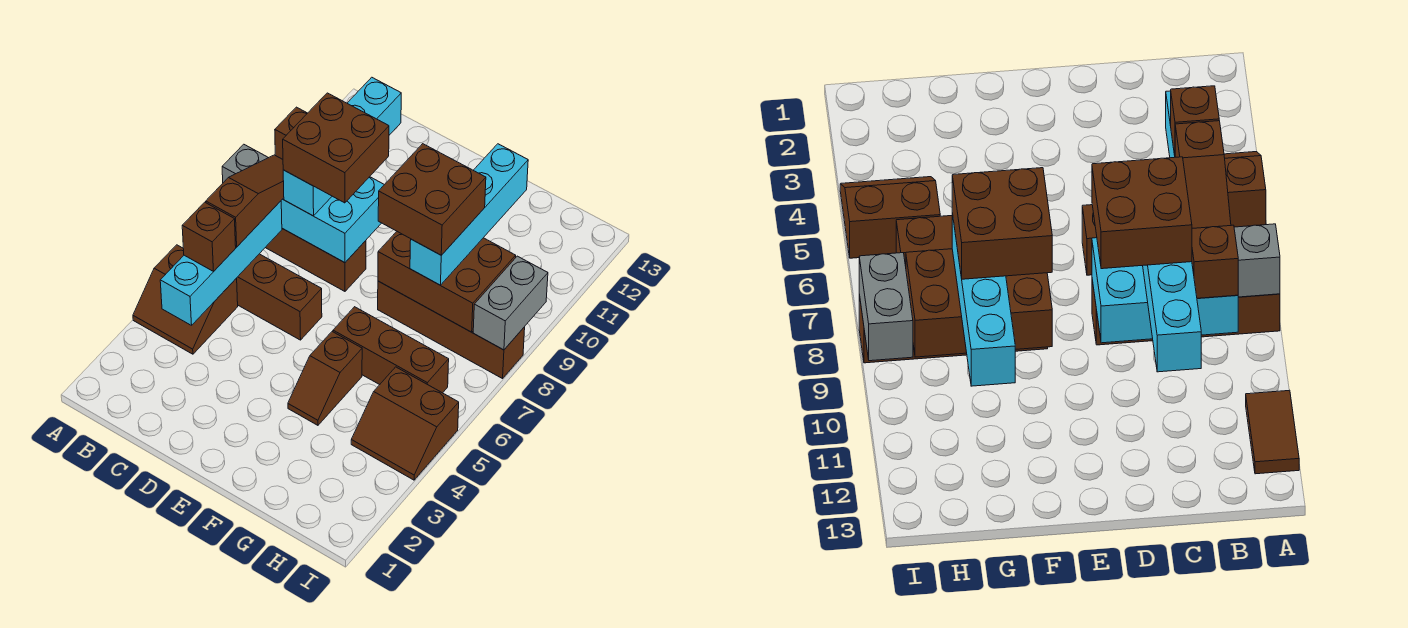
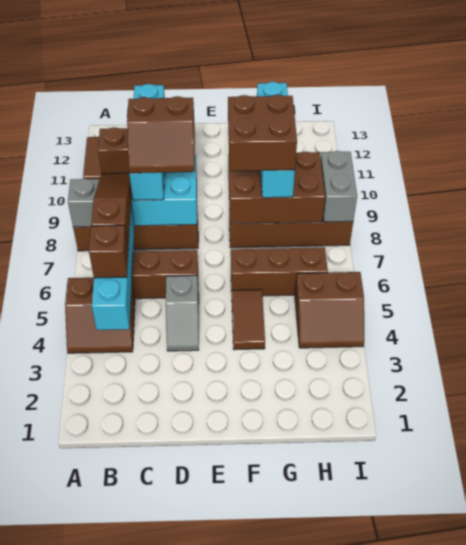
brown 2x2 brick [283,93,389,203] -> brown 2x2 slope [127,96,195,173]
none -> grey 1x2 slope [166,275,199,351]
brown 1x2 slope [288,332,362,425] -> brown 1x2 tile [232,290,265,350]

